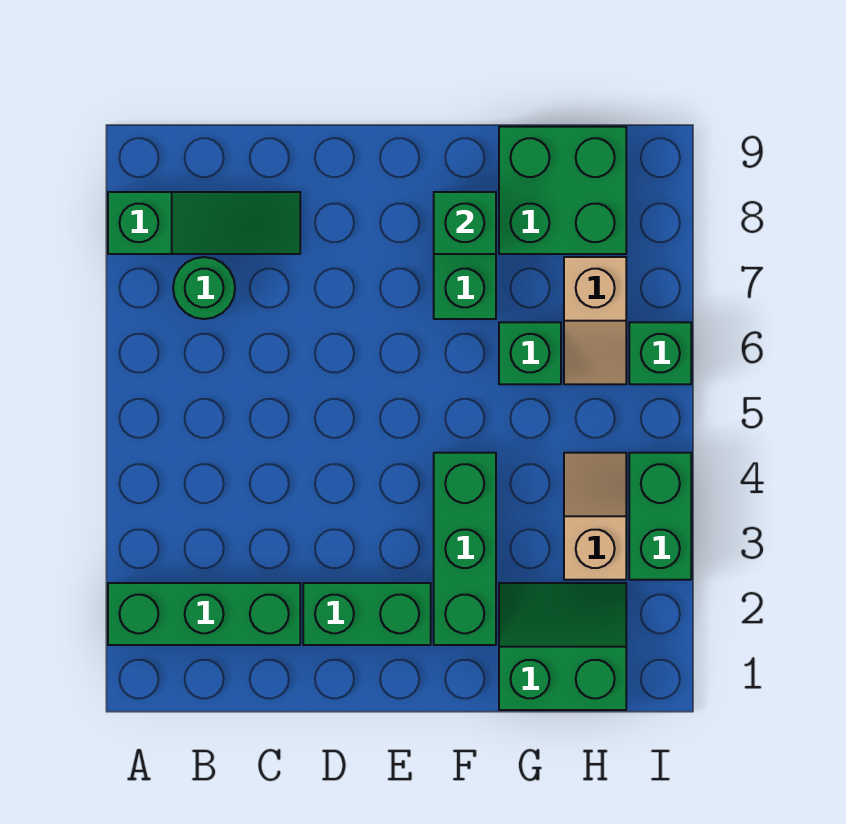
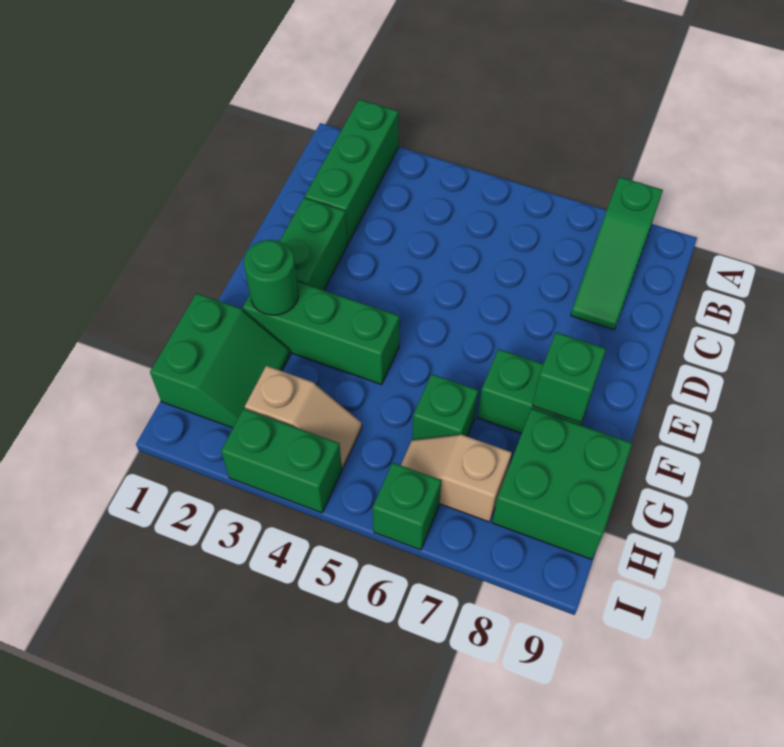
green 1x1 round brick [173,257,235,319] -> green 1x1 round brick moved to [244,240,299,315]

